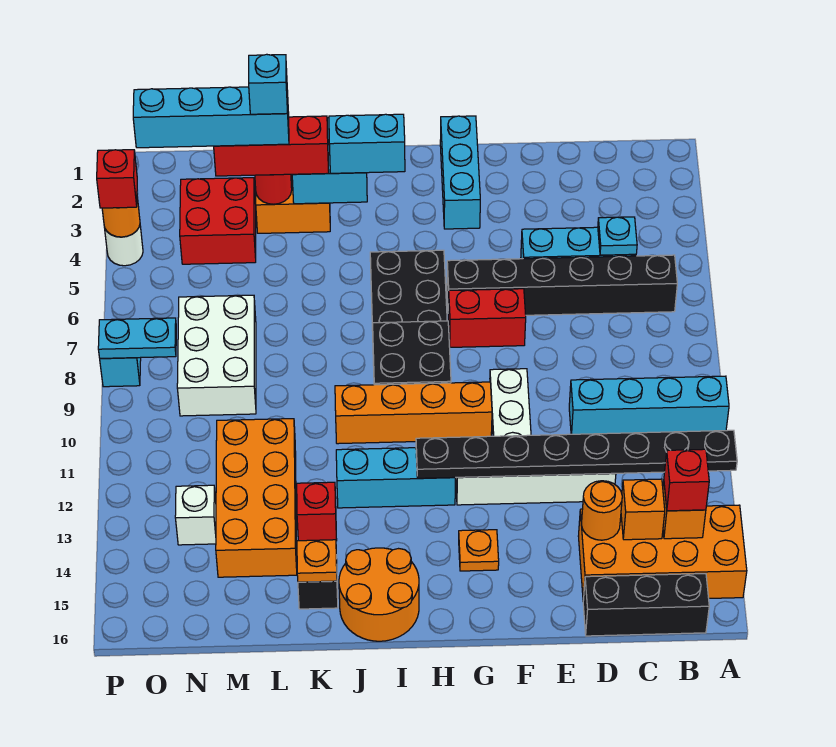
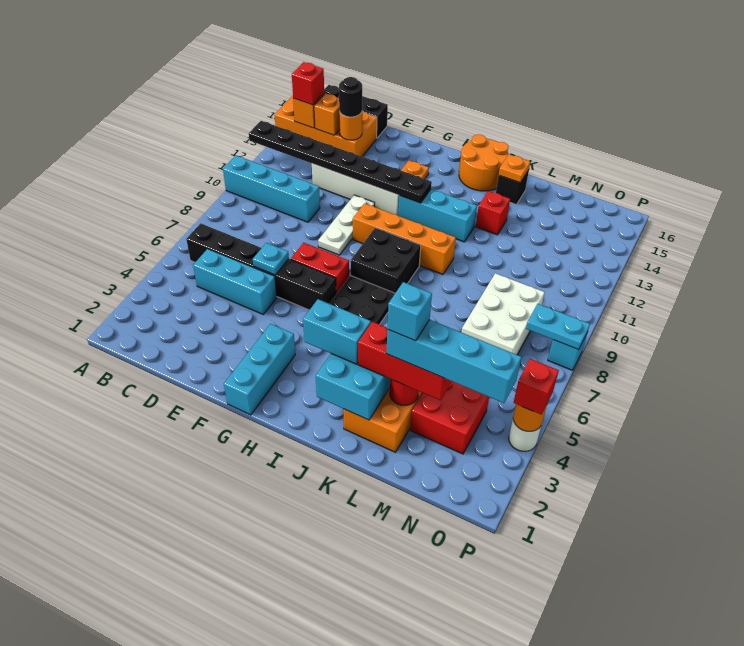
cyan 1x1 plate [598,217,637,255] -> cyan 1x1 plate moved to [253,243,289,275]
none -> black 1x1 round brick [339,77,362,117]
orange 2x4 brick [216,419,297,577] -> none
white 1x1 brick [175,485,216,545] -> none

